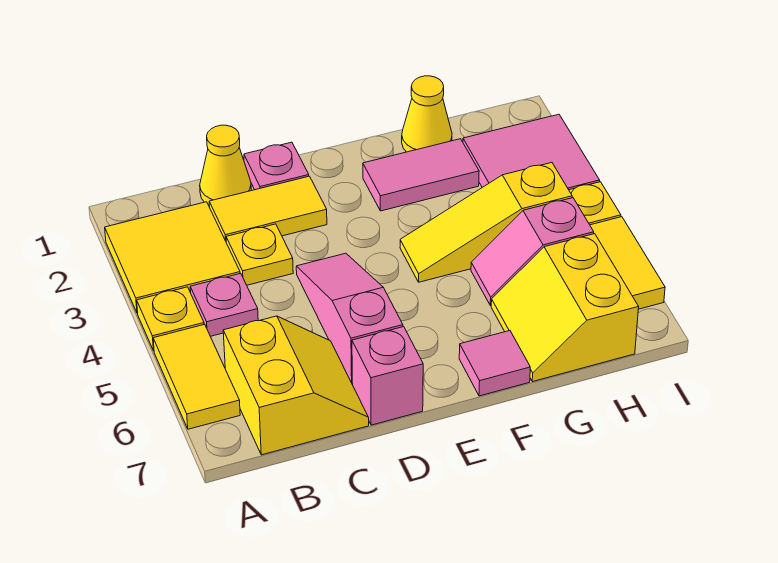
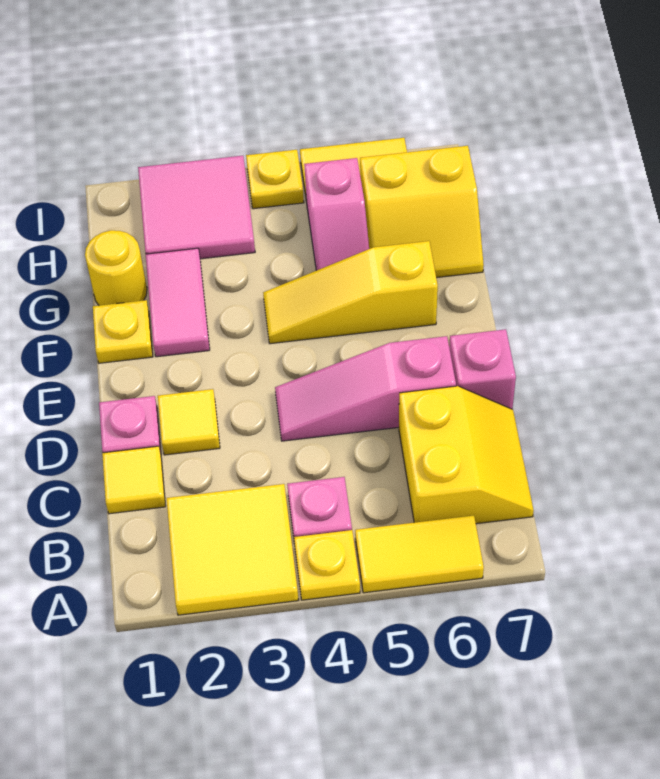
yellow 2x2 slope [223,316,369,455] -> yellow 2x2 slope turned to [399,386,534,524]
yellow 1x1 cone [200,125,251,205] -> yellow 1x1 tile [102,446,166,514]
yellow 1x2 tile [209,176,327,241] -> yellow 1x1 tile [158,389,220,455]
yellow 1x1 plate [226,224,293,285] -> yellow 1x1 plate moved to [93,300,153,363]
yellow 1x3 slope [400,163,572,282] -> yellow 1x3 slope turned to [263,241,438,344]
pink 1x1 tile [459,331,530,396] -> none
yellow 1x1 cone [402,76,452,152] -> yellow 1x1 round brick [85,230,147,305]

